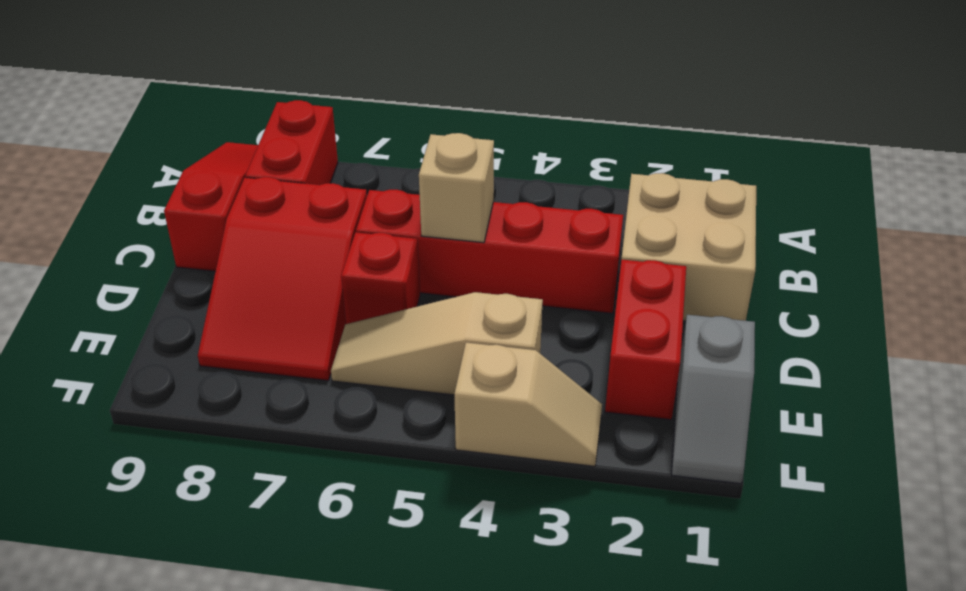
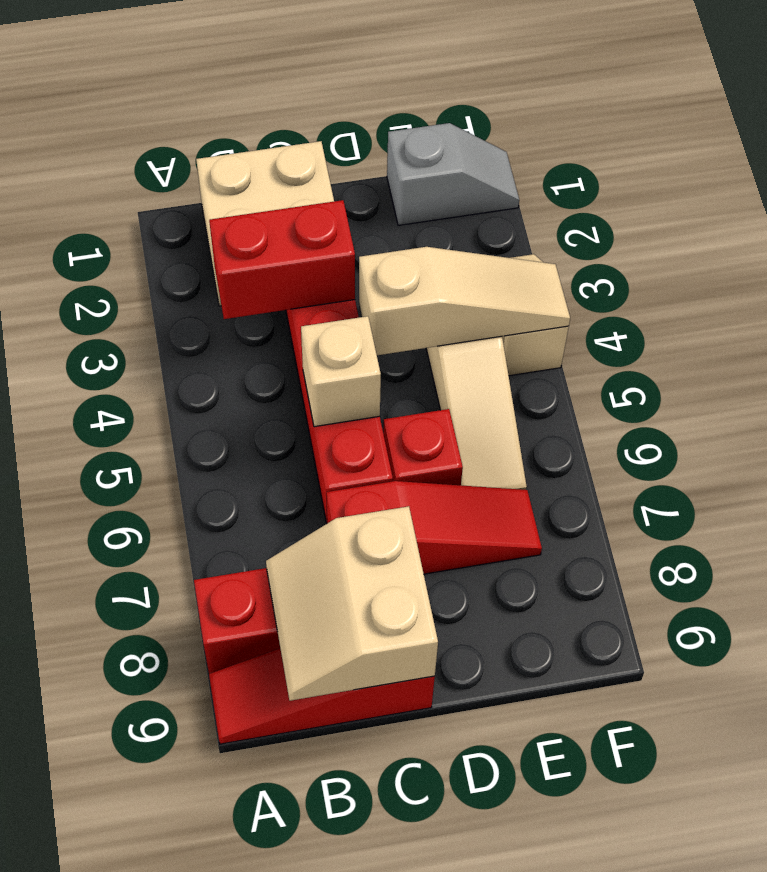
none -> tan 2x2 slope [266,506,438,701]
red 2x3 slope [198,177,367,381] -> red 1x3 slope [326,481,542,574]
red 1x2 brick [605,259,686,420] -> red 1x2 brick moved to [209,200,355,319]
none -> tan 1x3 slope [359,247,570,355]

